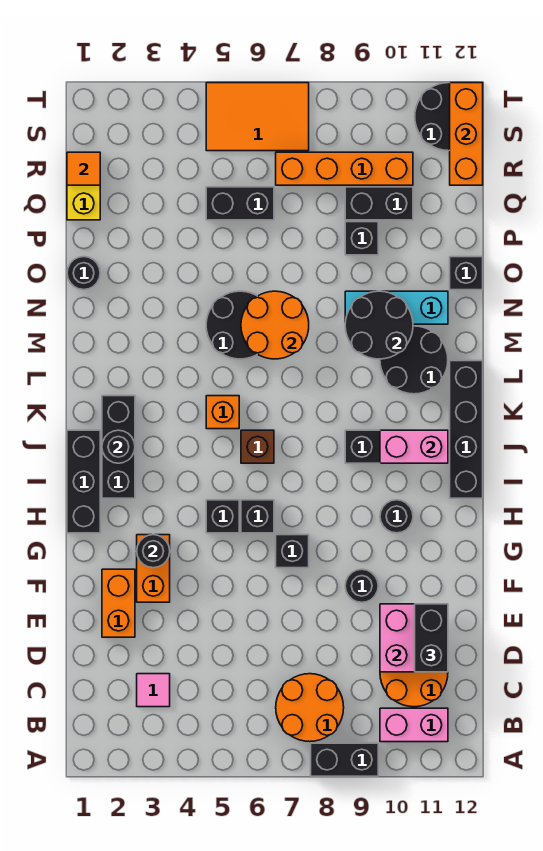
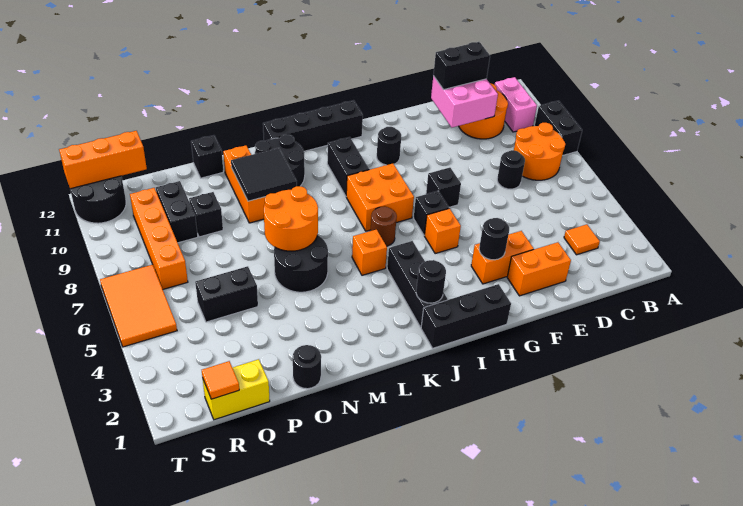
pink 1x1 tile [137,674,170,707] -> orange 1x1 tile [564,224,600,255]
black 1x1 round brick [345,569,378,602] -> black 1x1 round brick moved to [497,150,525,189]
black 1x1 brick [206,500,239,533] -> orange 1x1 brick [425,209,461,254]
black 1x3 brick [102,396,135,498] -> black 1x3 brick turned to [387,241,448,327]
none -> orange 2x2 brick [346,164,414,231]
brown 1x1 brick [241,430,274,463] -> brown 1x1 round brick [371,206,397,246]
pink 1x2 brick [380,430,448,463] -> none
black 2x2 round brick [345,291,413,359] -> black 2x2 tile [231,148,297,201]
cyan 1x3 brick [345,291,448,324] -> orange 1x3 brick [223,145,265,223]
black 1x2 brick [206,187,274,220] -> black 1x2 brick turned to [195,266,258,322]

